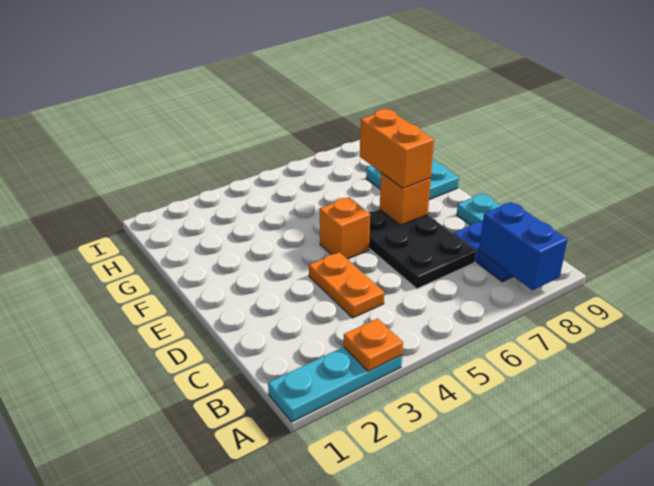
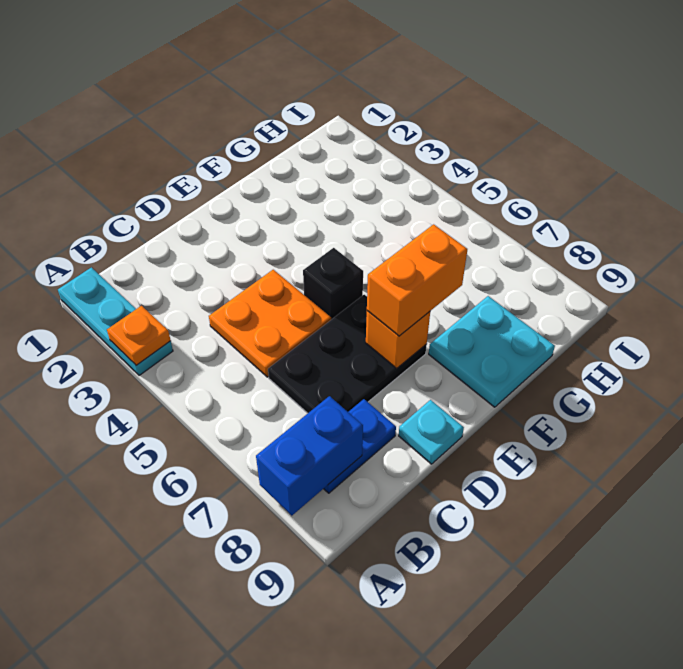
orange 1x2 plate [309,252,384,318] -> orange 2x2 plate [209,270,331,377]
orange 1x1 brick [320,197,370,259] -> black 1x1 brick [303,248,363,320]

